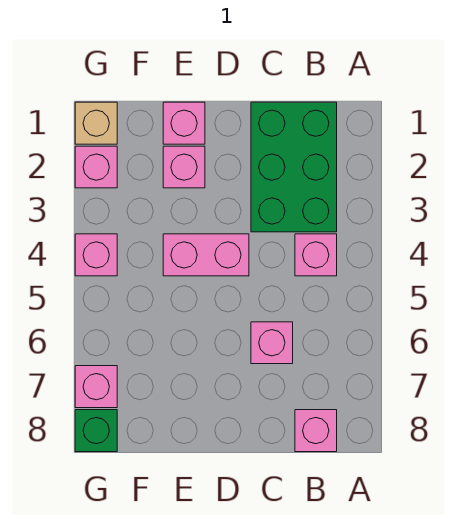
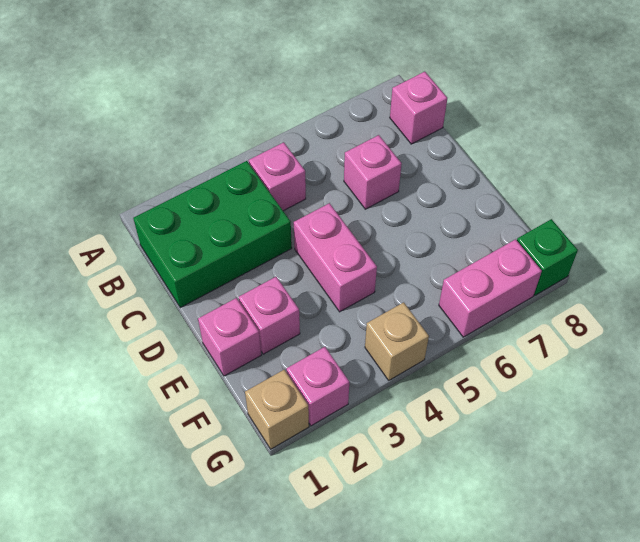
pink 1x1 brick [75,234,117,276] -> tan 1x1 brick [365,302,429,380]
pink 1x1 brick [75,366,117,408] -> pink 1x2 brick [439,239,542,337]

